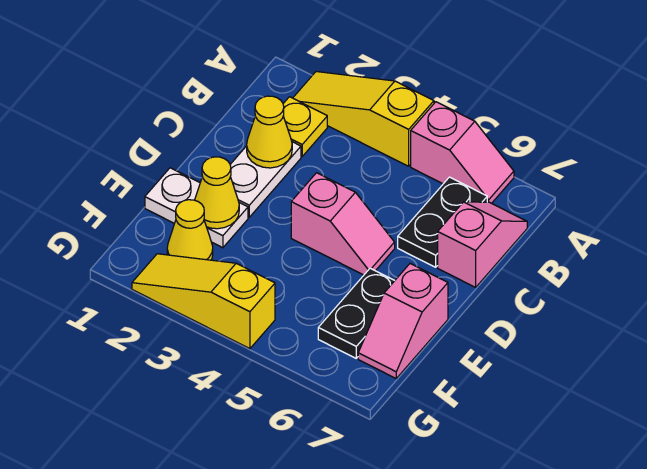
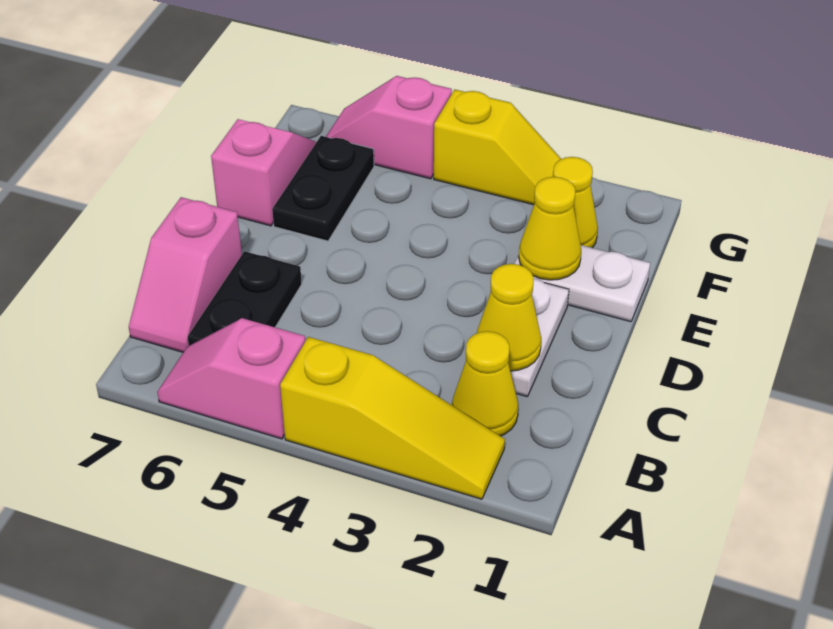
yellow 1x1 plate [283,97,327,156] -> yellow 1x1 cone [452,331,518,436]
pink 1x2 slope [291,173,395,275] -> pink 1x2 slope moved to [326,76,452,179]
yellow 1x3 slope [132,254,275,349] -> yellow 1x2 slope [434,90,561,205]

